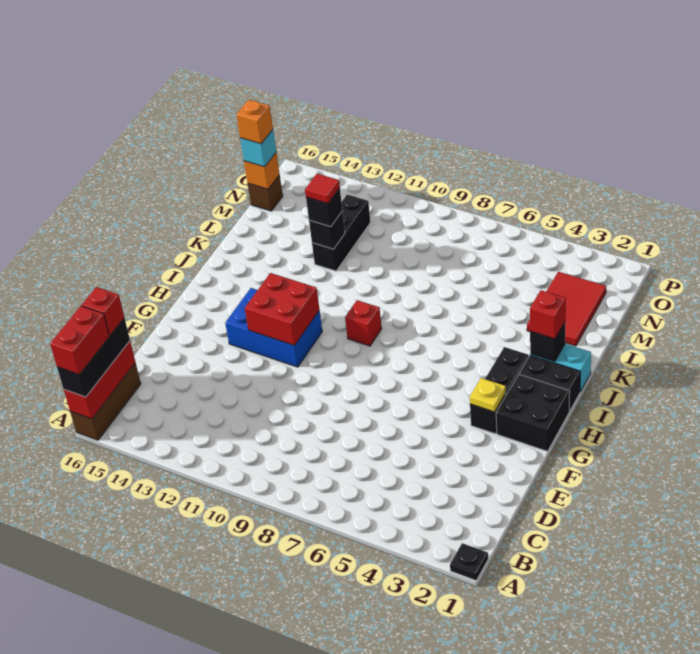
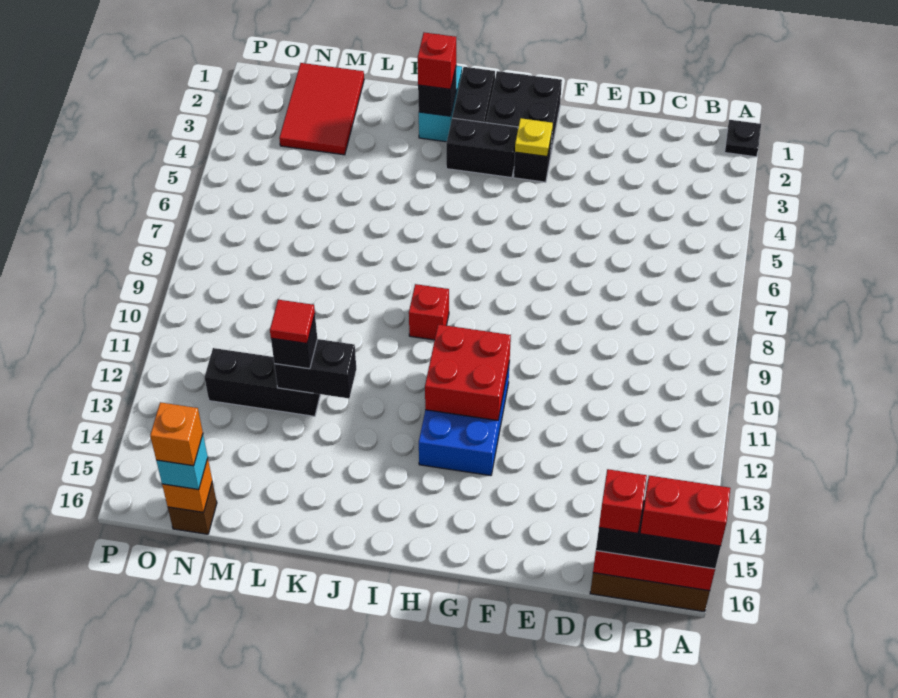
red 2x3 tile [527,272,606,346] -> red 2x3 tile turned to [279,63,364,155]
black 1x1 brick [309,211,345,249] -> black 1x2 brick [274,339,356,398]

